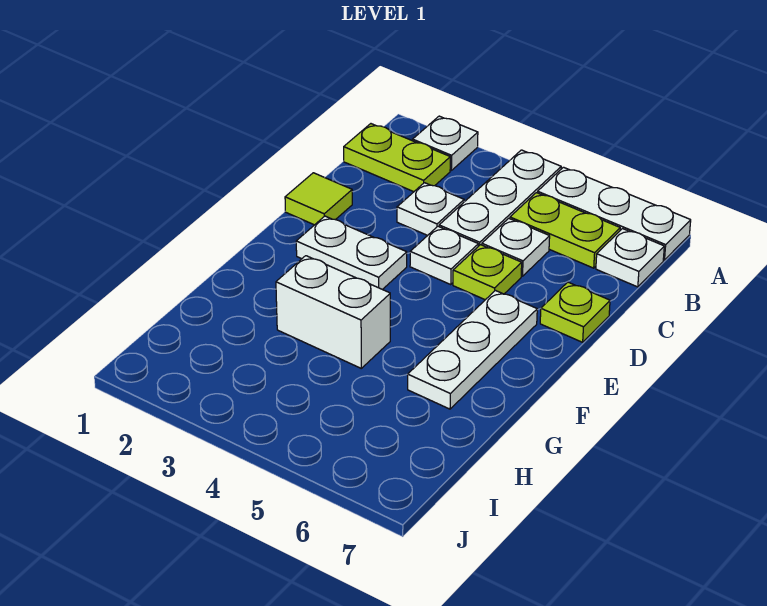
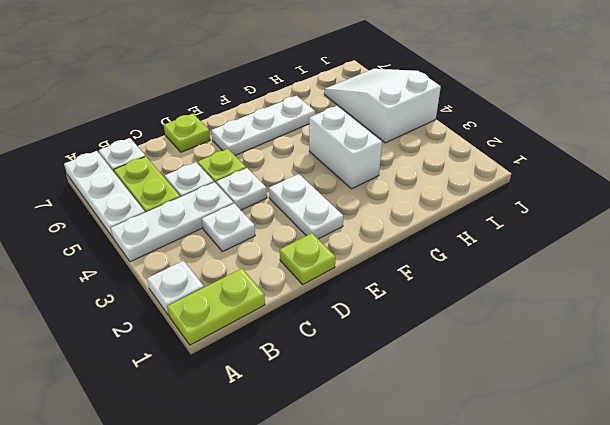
lime 1x2 plate [344,124,450,192] -> lime 1x2 plate turned to [167,269,265,345]
lime 1x1 tile [285,173,352,225] -> lime 1x1 plate [280,233,335,284]
none -> white 2x3 slope [324,69,441,143]

